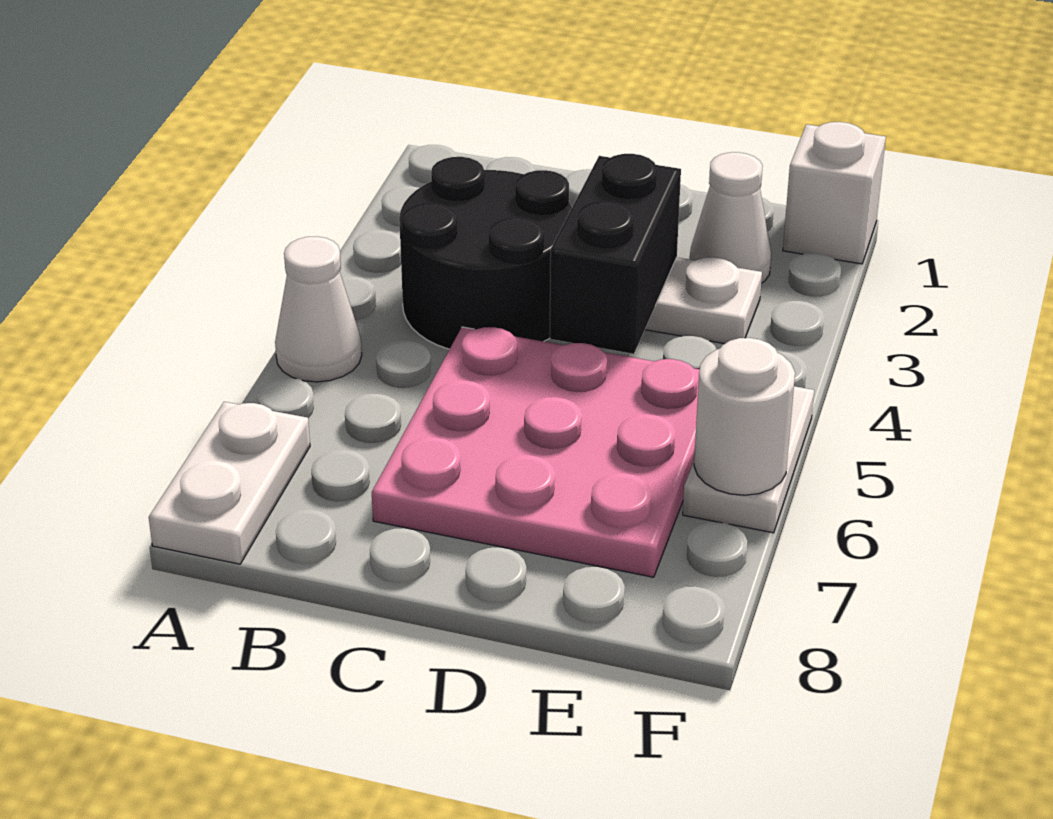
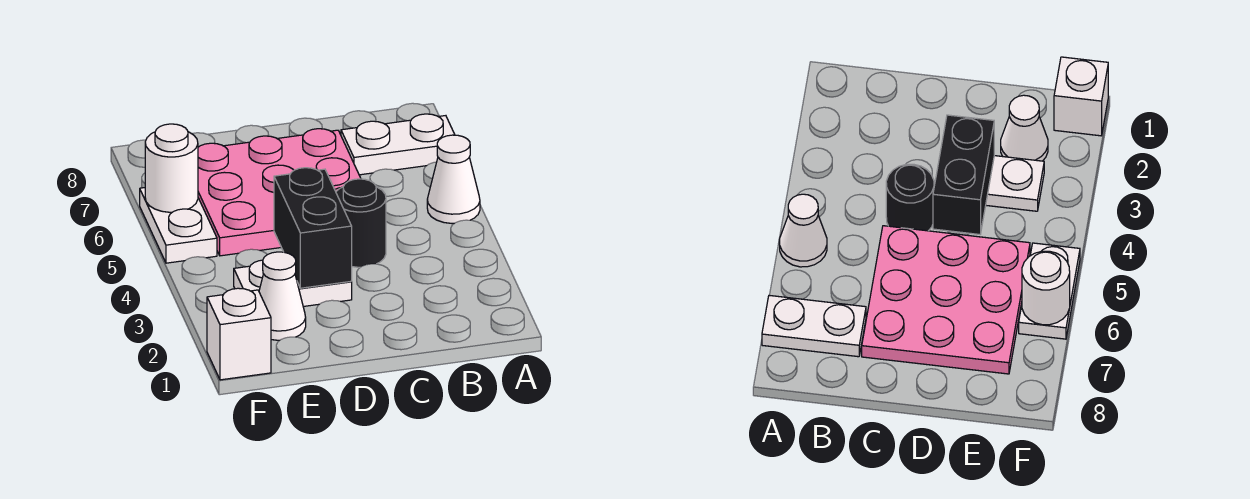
white 1x2 plate [149,402,310,564] -> white 1x2 plate turned to [341,114,455,175]
black 2x2 round brick [399,157,572,349] -> black 1x1 round brick [336,179,386,267]

